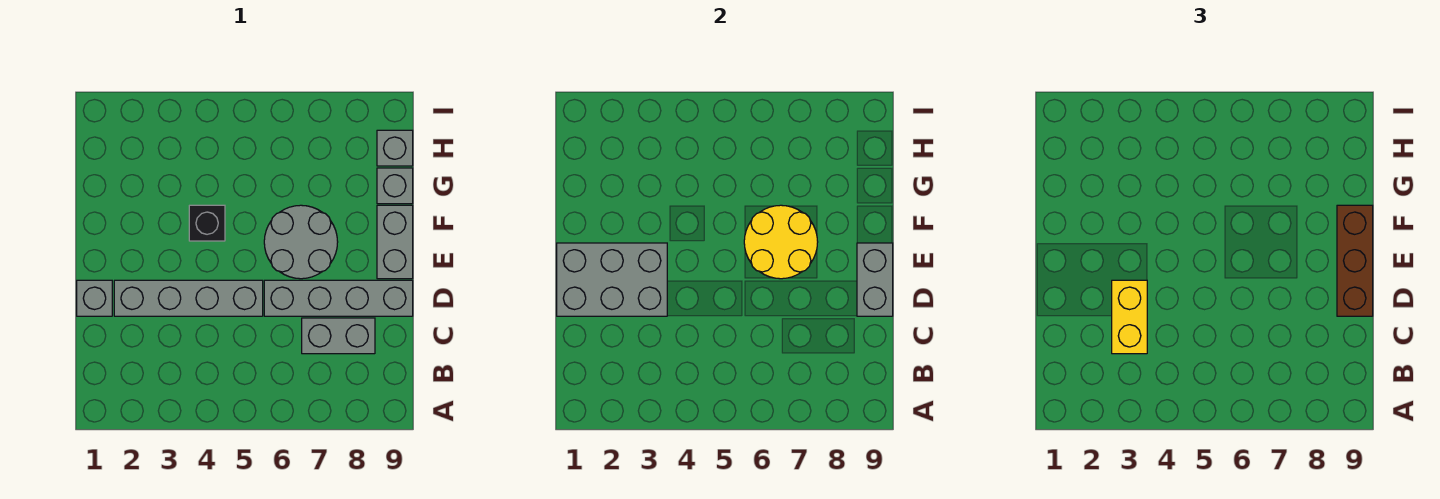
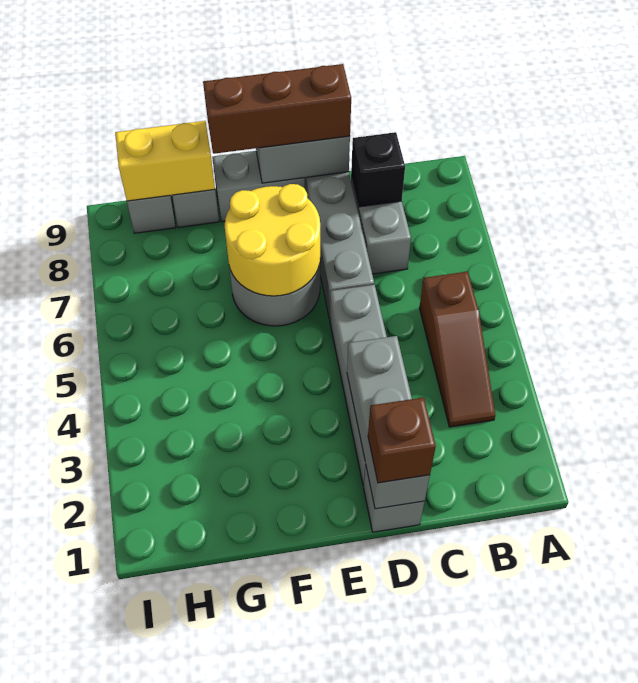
none -> brown 1x3 slope [419,272,495,427]
yellow 1x2 brick [1112,280,1147,354] -> yellow 1x2 brick moved to [115,121,215,201]
grey 2x3 brick [557,243,667,316] -> grey 1x3 brick [347,336,430,509]
none -> brown 1x1 brick [368,397,436,483]
black 1x1 brick [189,205,225,241] -> black 1x1 brick moved to [351,132,405,207]

